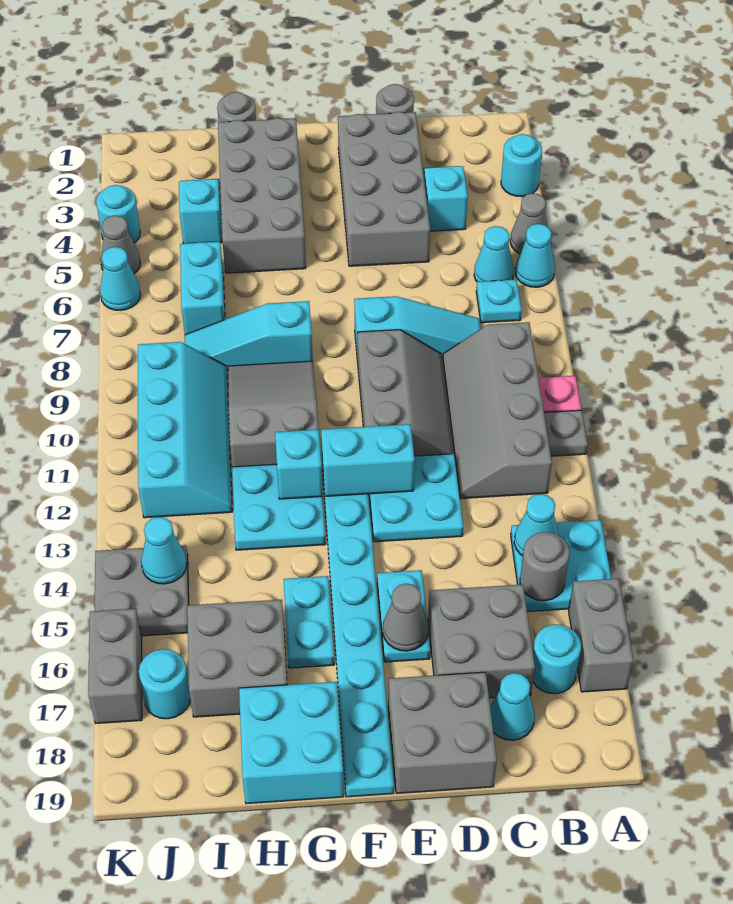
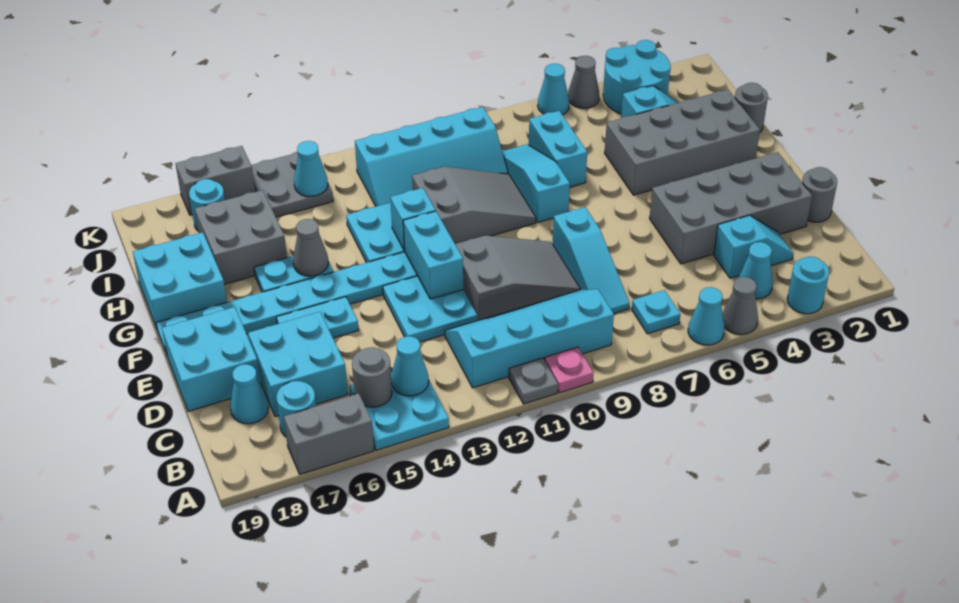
cyan 1x1 cone [474,226,514,282] -> cyan 1x1 cone moved to [738,242,773,299]
grey 2x4 slope [443,322,552,499] -> cyan 2x4 slope [445,289,614,388]
grey 2x2 brick [428,584,535,698] -> cyan 2x2 brick [248,312,348,417]
grey 2x3 slope [357,330,454,456] -> grey 2x3 slope turned to [455,236,580,321]
grey 2x2 brick [388,672,497,793] -> cyan 2x2 brick [162,307,261,411]
grey 1x1 cone [383,583,428,651] -> grey 1x1 cone moved to [293,219,329,276]
cyan 1x2 brick [180,242,225,335] -> cyan 1x2 brick turned to [529,111,587,187]
cyan 1x1 round brick [96,185,140,243] -> cyan 2x2 round brick [603,40,671,114]

